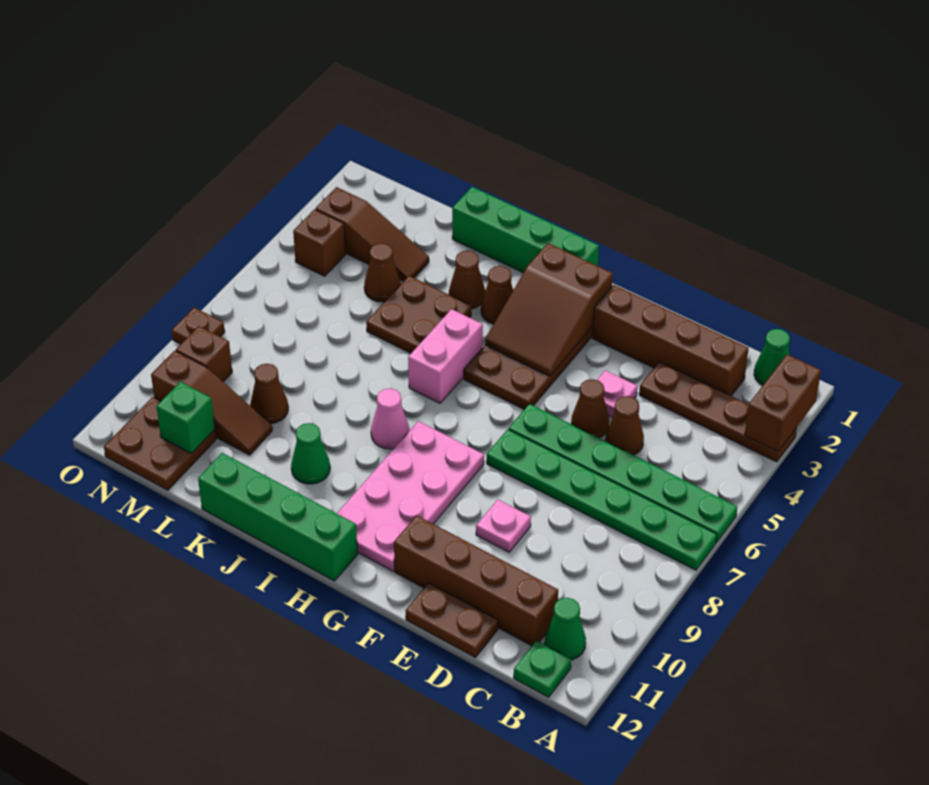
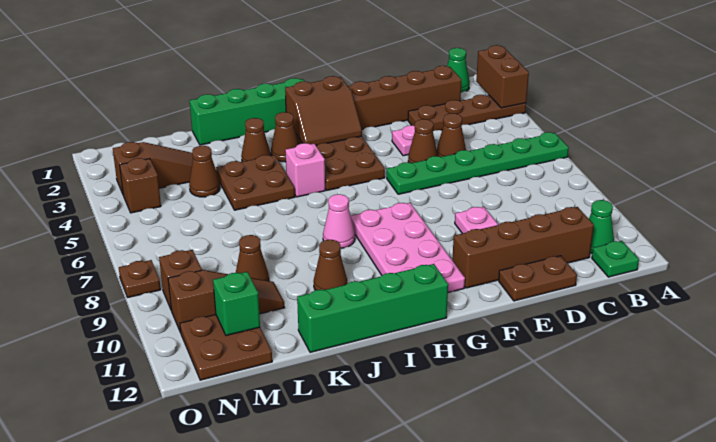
green 1x6 plate [487,429,717,570] -> none
brown 2x3 slope [485,243,613,376] -> brown 2x2 slope [285,76,362,146]
pink 1x2 brick [408,309,483,403] -> pink 1x1 brick [286,143,325,197]
green 1x1 cone [291,423,330,484] -> brown 1x1 cone [314,240,347,290]

